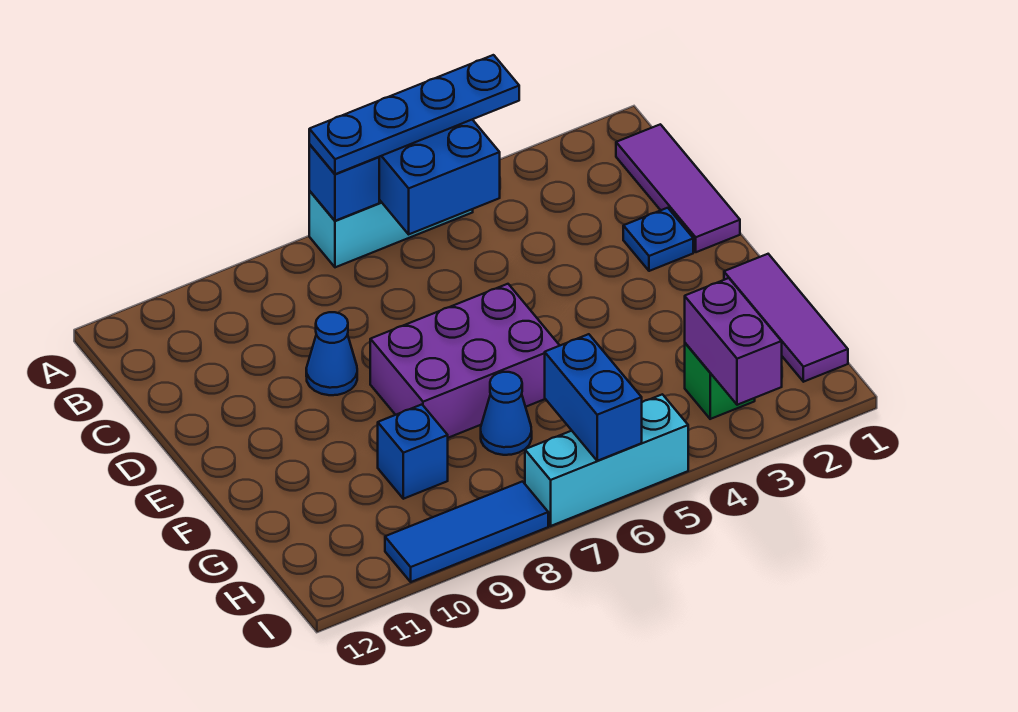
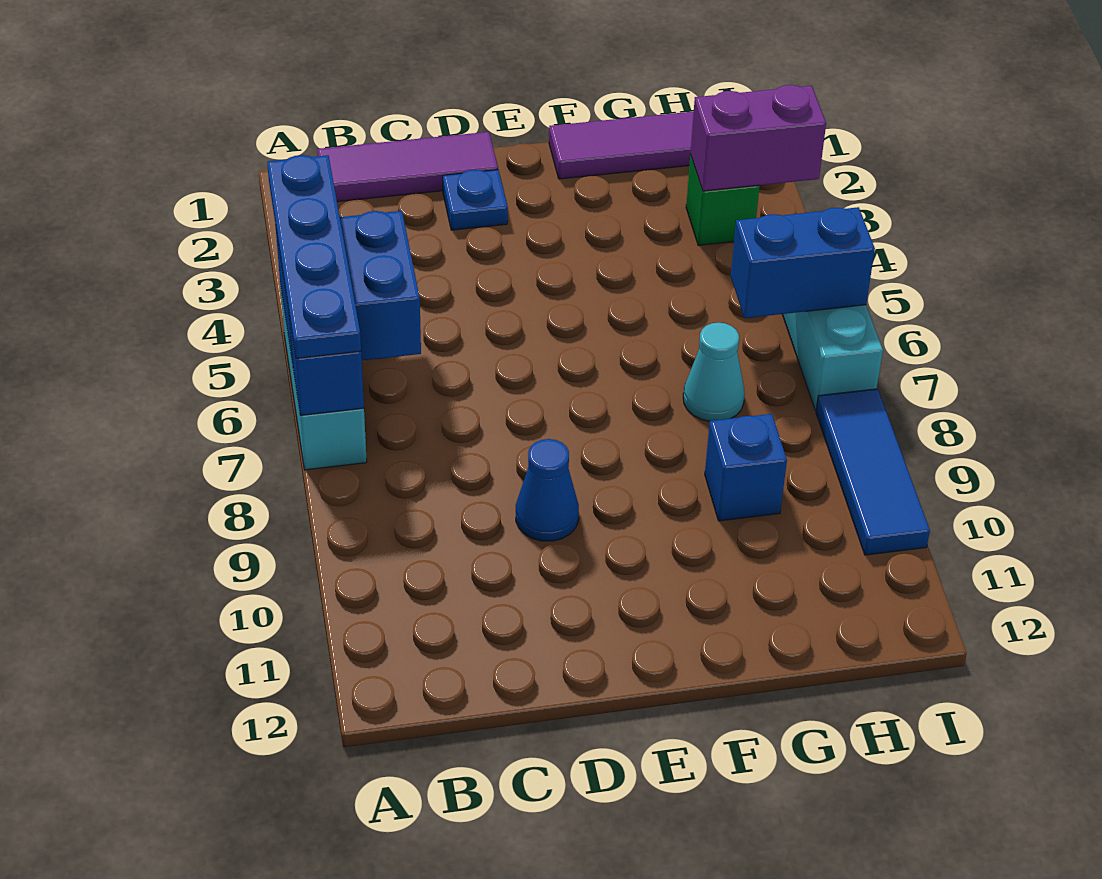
purple 2x3 brick [370,284,560,438] -> none
blue 1x1 cone [481,372,532,455] -> cyan 1x1 cone [683,323,745,421]

